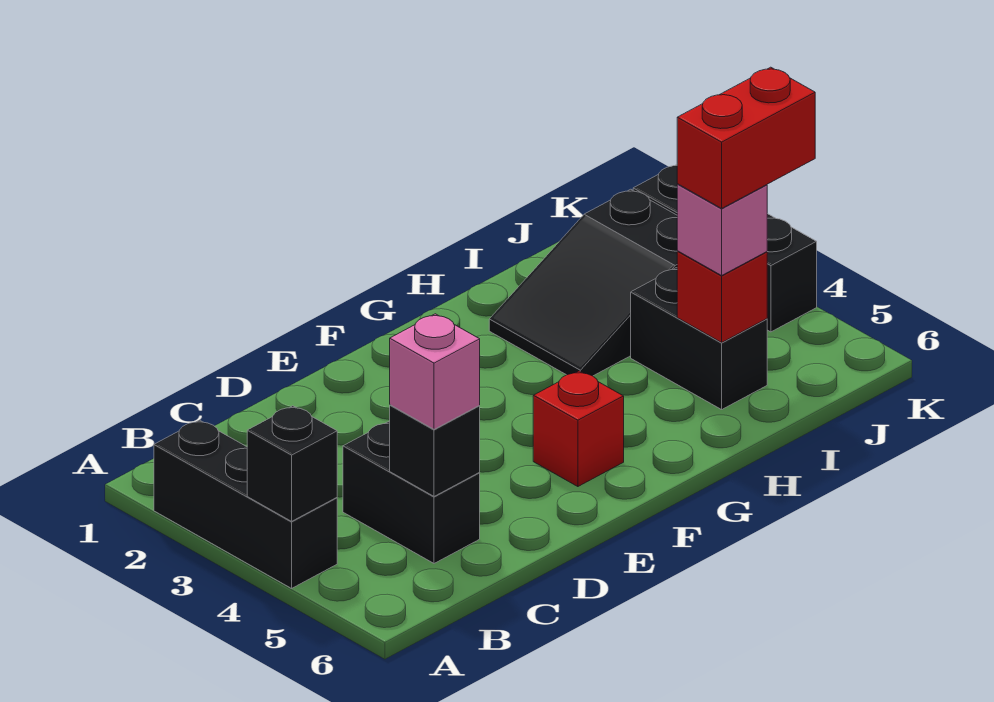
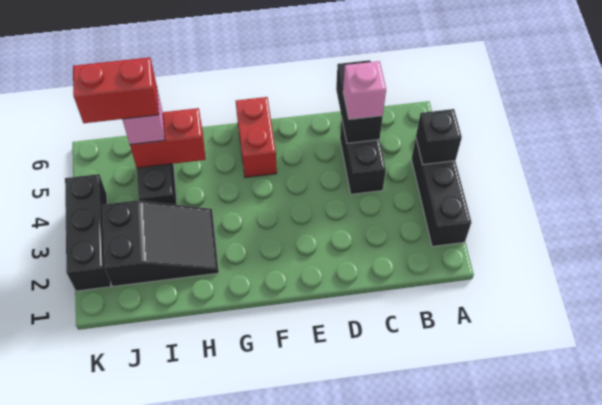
black 1x1 brick [390,405,480,496] -> black 1x2 brick [336,60,383,143]
red 1x1 brick [533,371,624,487] -> red 1x2 brick [236,97,277,177]
red 1x1 brick [677,251,767,342] -> red 1x2 brick [130,108,206,168]

